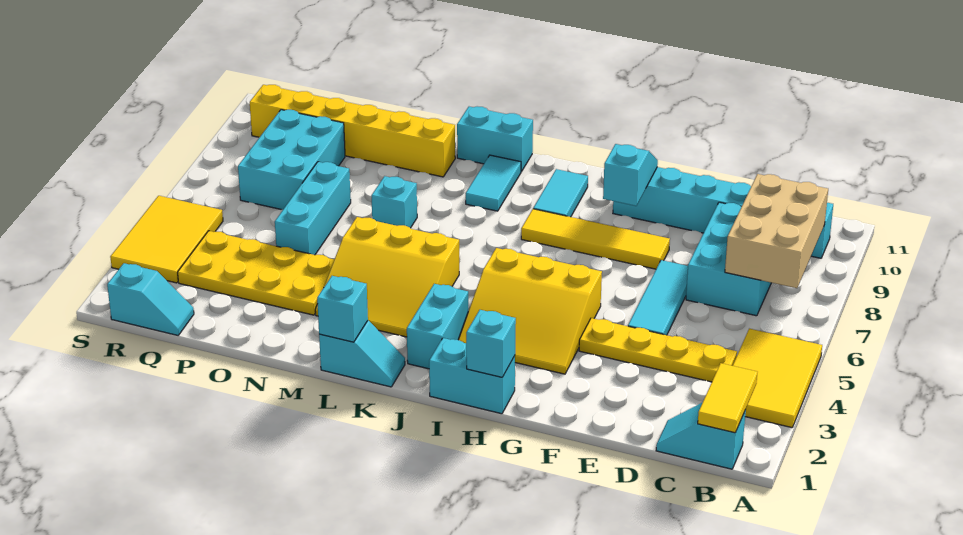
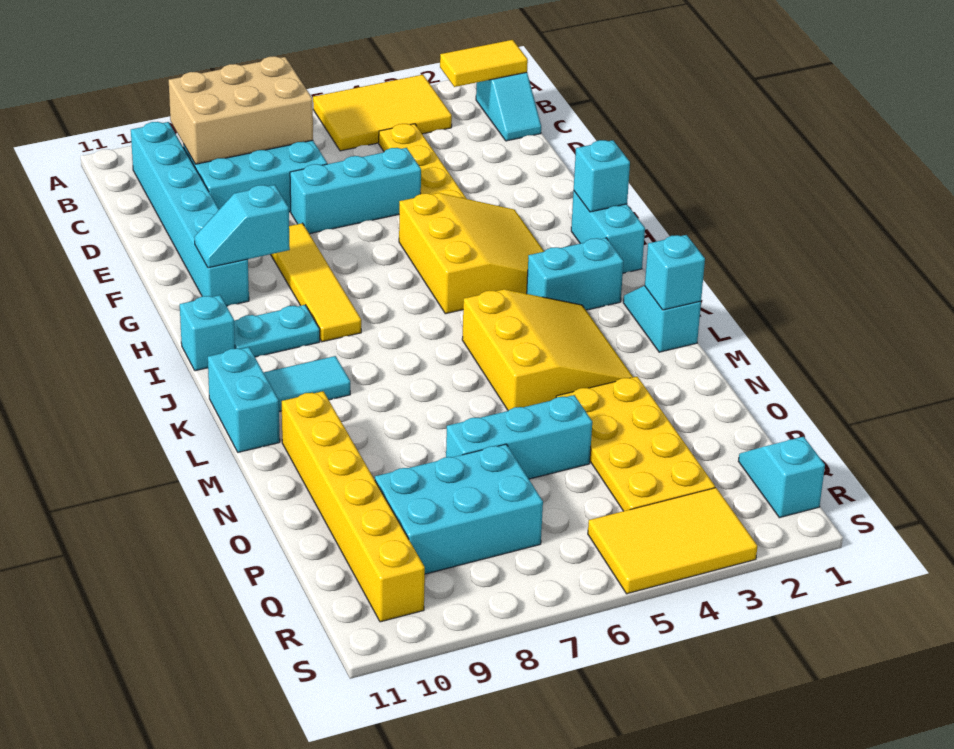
cyan 1x3 tile [628,260,688,335] -> cyan 1x3 brick [290,148,421,234]
cyan 1x2 tile [533,169,588,217] -> cyan 1x2 plate [234,305,320,357]
cyan 1x1 brick [371,176,417,228] -> cyan 1x1 brick moved to [180,295,235,371]

